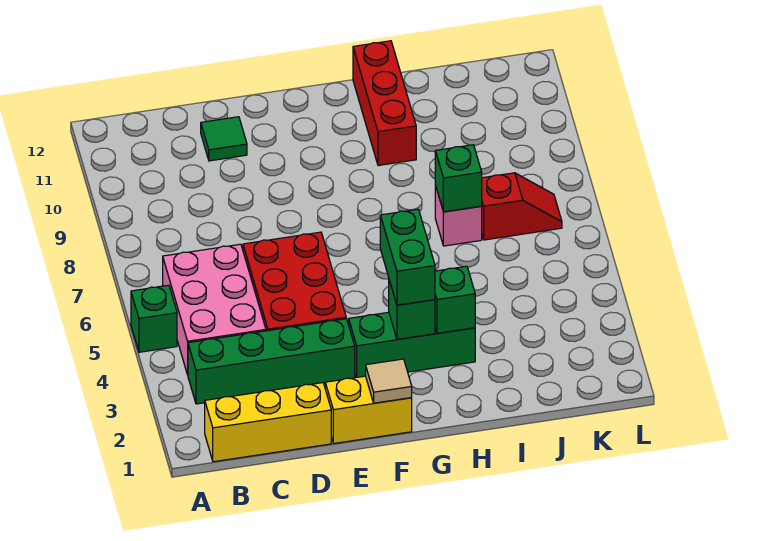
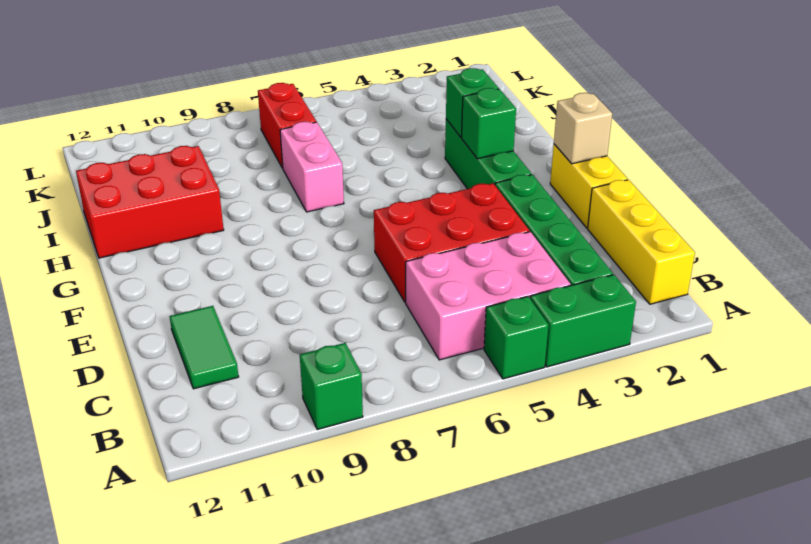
green 1x1 tile [201,117,247,161] -> green 1x2 tile [170,306,239,389]
tan 1x1 tile [366,359,412,403] -> tan 1x1 brick [554,93,612,164]
green 1x2 brick [380,209,435,305] -> green 1x2 brick moved to [530,275,636,367]
red 1x3 brick [353,41,416,166] -> red 2x3 brick [76,146,224,258]
pink 1x1 brick [435,185,482,246] -> pink 1x2 brick [280,122,344,212]
green 1x1 brick [435,145,482,212] -> green 1x1 brick moved to [300,343,363,430]
red 1x2 slope [482,173,562,240] -> red 1x2 brick [258,83,316,168]

